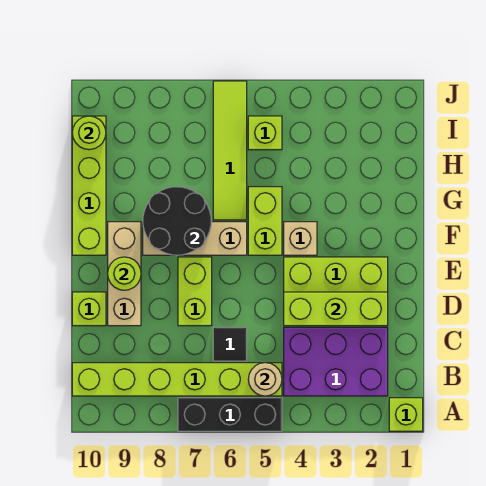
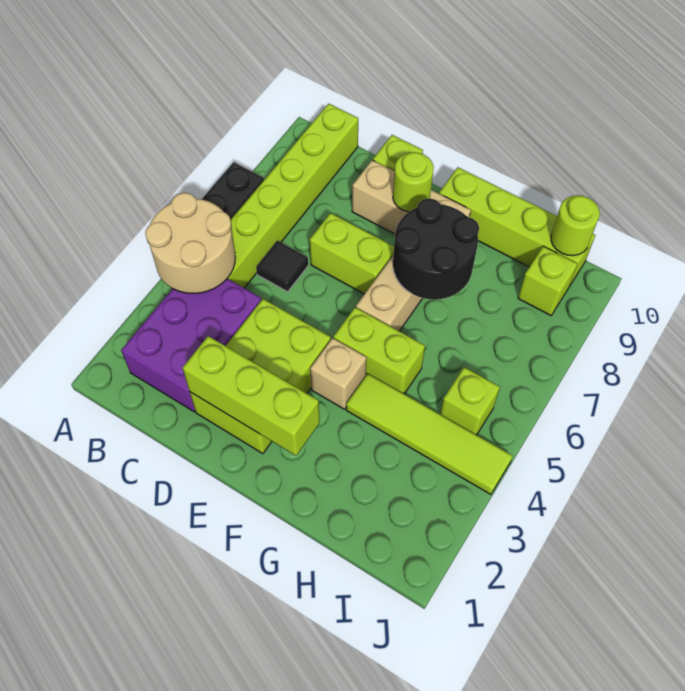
lime 1x1 brick [389,398,423,431] -> lime 1x1 brick moved to [518,246,577,315]
tan 1x1 round brick [248,363,282,396] -> tan 2x2 round brick [145,193,235,293]
lime 1x3 brick [284,292,388,326] -> lime 1x3 brick turned to [182,336,320,455]
lime 1x4 tile [213,81,247,220] -> lime 1x4 tile moved to [346,374,513,494]

